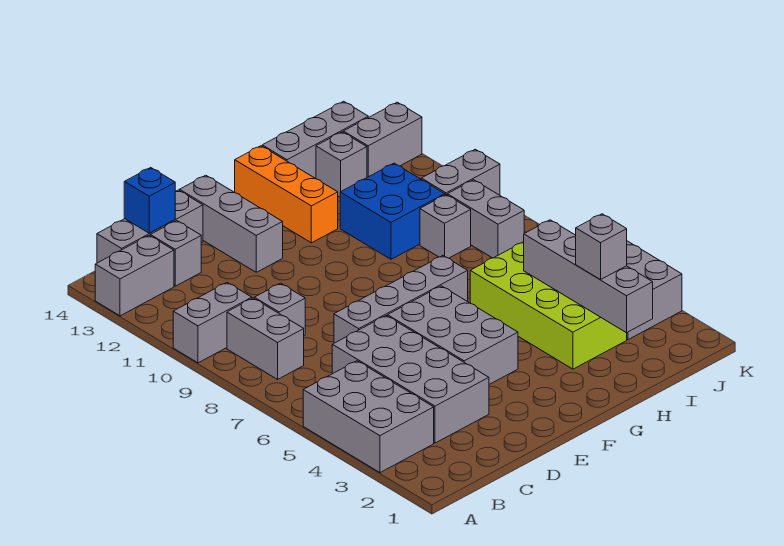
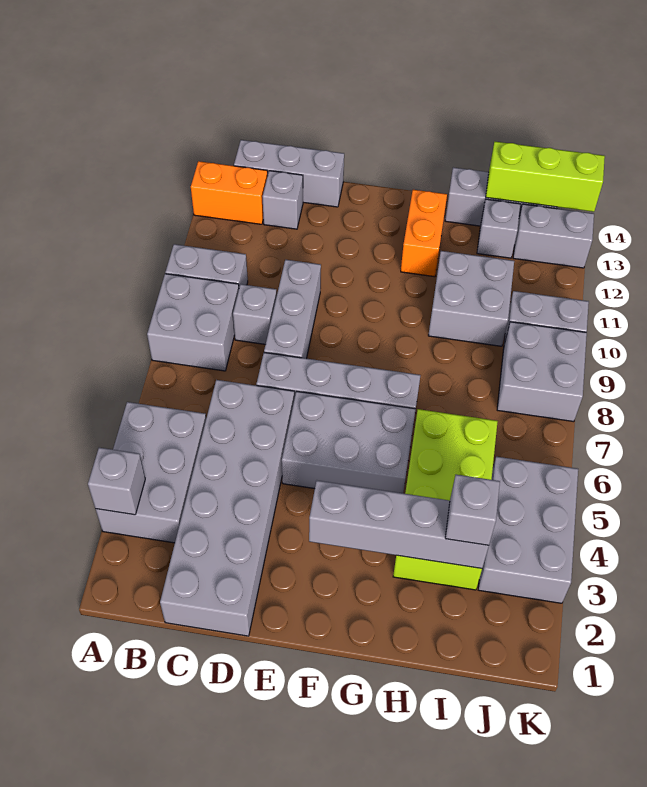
grey 1x2 brick [95,235,174,316] -> orange 1x2 brick [191,161,267,224]
grey 1x2 brick [227,298,304,379] -> grey 2x2 brick [147,274,239,371]
grey 2x4 brick [332,316,489,443] -> grey 2x6 brick [160,380,294,636]
blue 1x1 brick [124,167,176,233] -> none
grey 2x3 brick [388,286,518,384] -> grey 2x3 brick turned to [282,391,416,493]
grey 1x3 brick [180,175,283,272] -> grey 1x3 brick moved to [264,260,321,358]
orange 1x3 brick [235,146,338,243] -> orange 1x2 brick [401,190,447,277]
blue 2x2 brick [340,163,445,259] -> grey 2x2 brick [428,251,514,346]
grey 1x4 brick [524,220,653,333] -> grey 1x4 brick turned to [309,481,489,568]
grey 1x1 brick [420,195,471,258] -> grey 1x1 brick moved to [88,448,145,515]
none -> lime 1x3 brick [486,142,605,212]
grey 1x2 brick [447,180,524,258] -> grey 2x2 brick [497,322,587,422]

